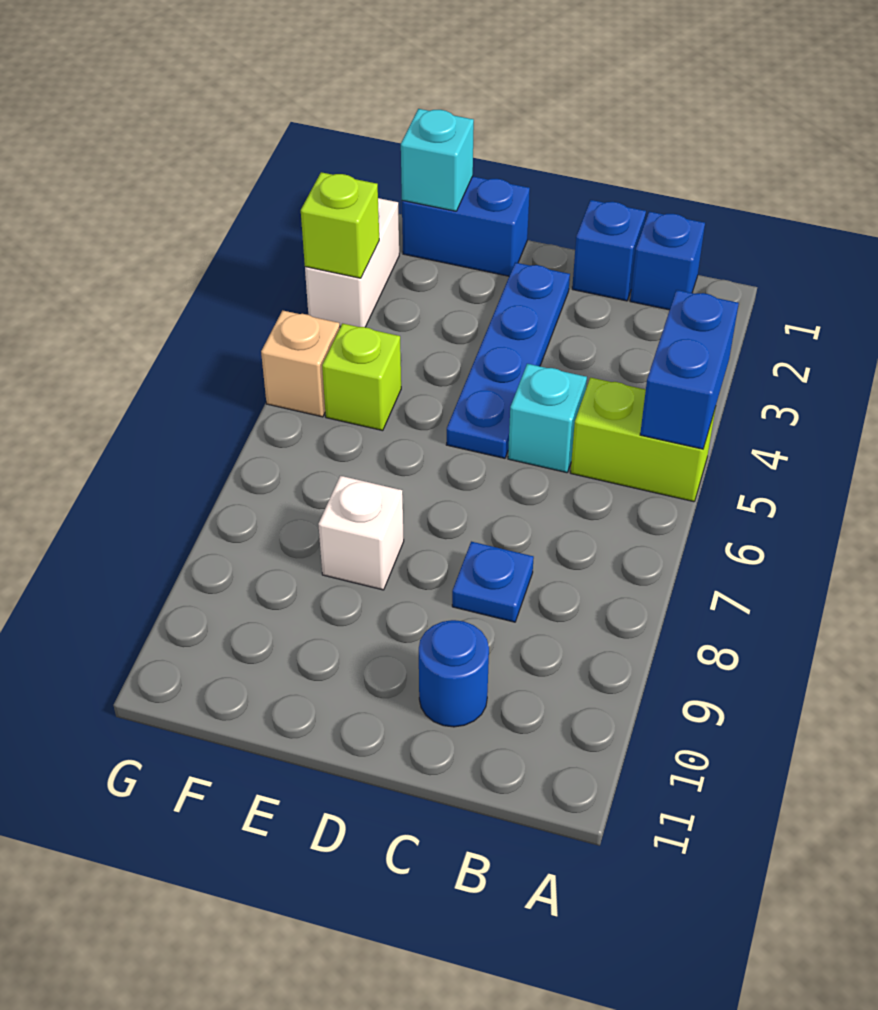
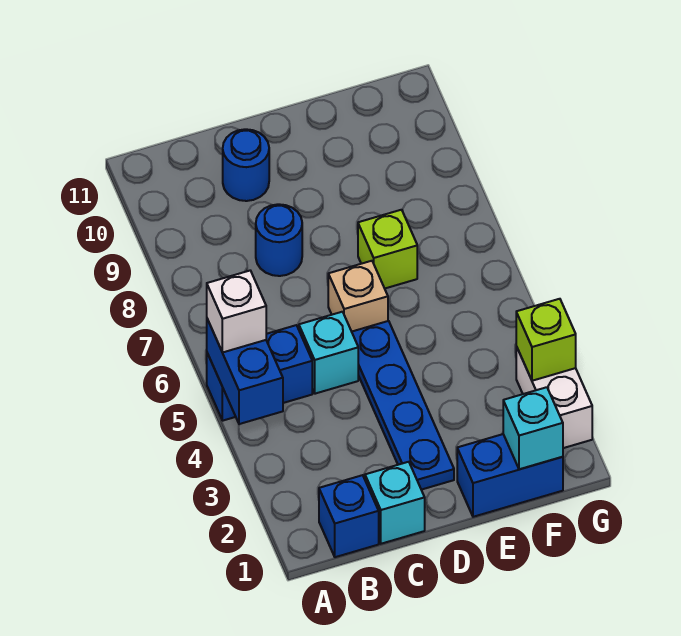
lime 1x2 brick [571,378,716,502] -> blue 1x2 brick [207,325,312,421]
blue 1x1 brick [572,200,646,301] -> cyan 1x1 brick [365,462,425,544]
blue 1x1 plate [452,542,534,622] -> blue 1x1 round brick [256,204,302,276]
white 1x1 brick [318,476,404,590] -> white 1x1 brick moved to [207,271,266,353]
lime 1x1 brick [322,324,401,431] -> lime 1x1 brick moved to [358,210,417,288]
tan 1x1 brick [261,310,340,417] -> tan 1x1 brick moved to [328,261,388,332]

